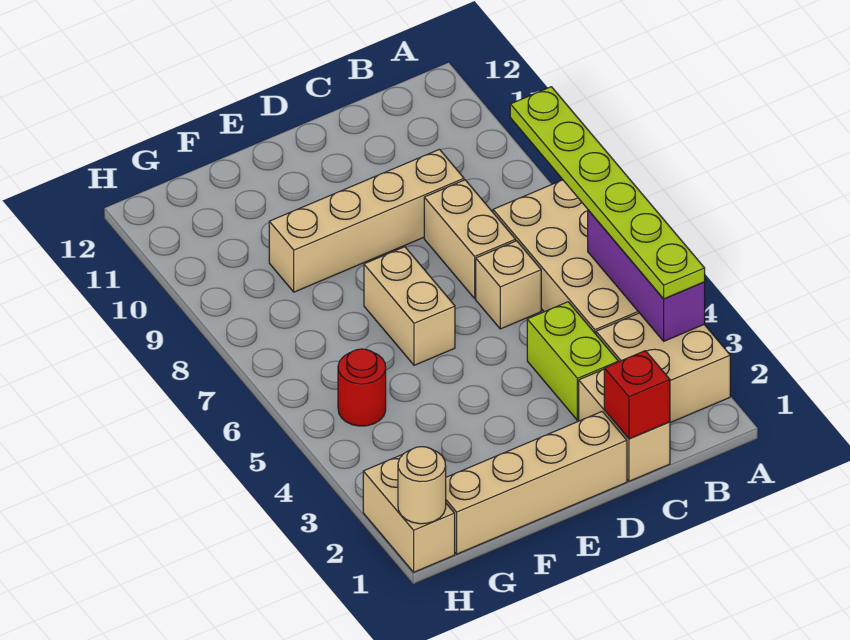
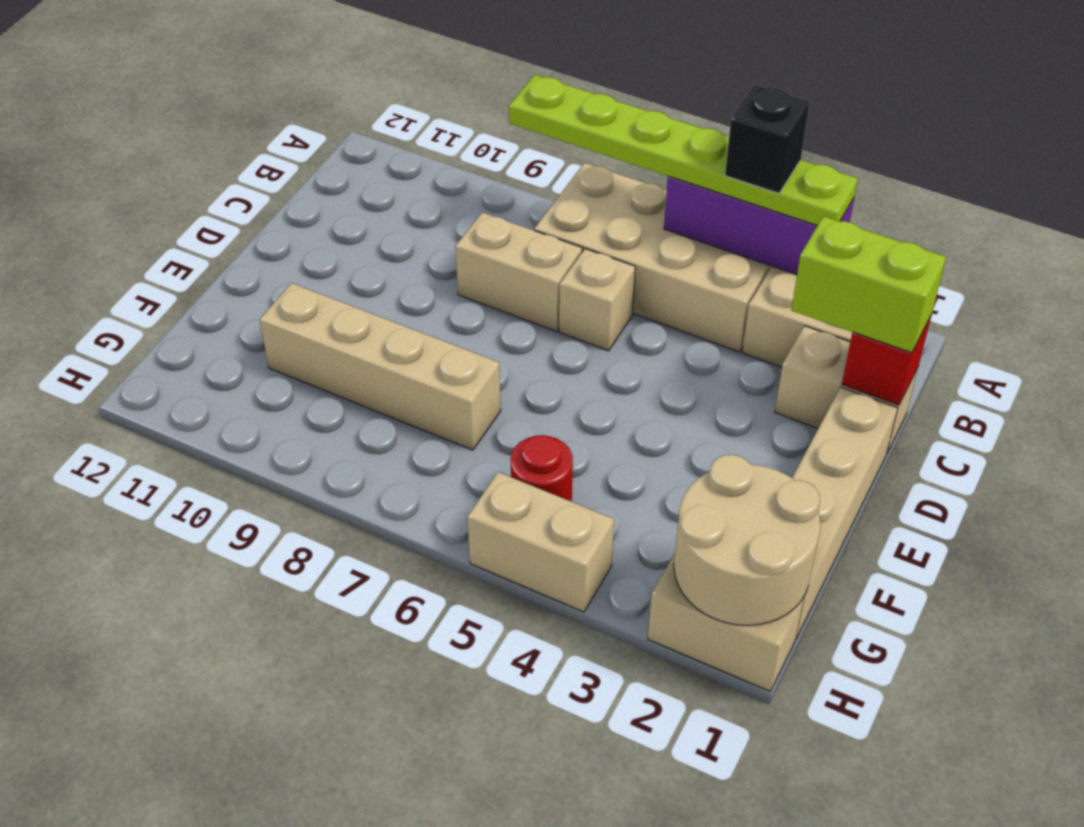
none -> black 1x1 brick [725,85,810,193]
lime 1x2 brick [527,302,618,420] -> lime 1x2 brick moved to [791,216,946,353]
tan 1x4 brick [269,149,464,292] -> tan 1x4 brick turned to [260,283,501,450]
tan 1x2 brick [364,247,455,365] -> tan 1x2 brick moved to [467,472,614,612]
tan 1x1 round brick [398,447,446,524] -> tan 2x2 round brick [674,455,820,625]

